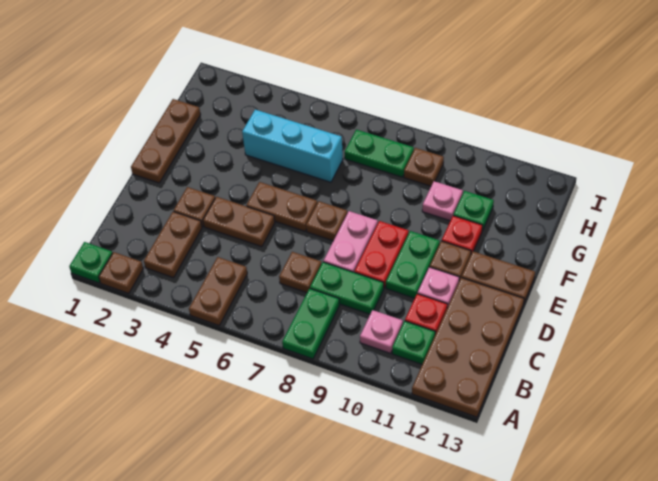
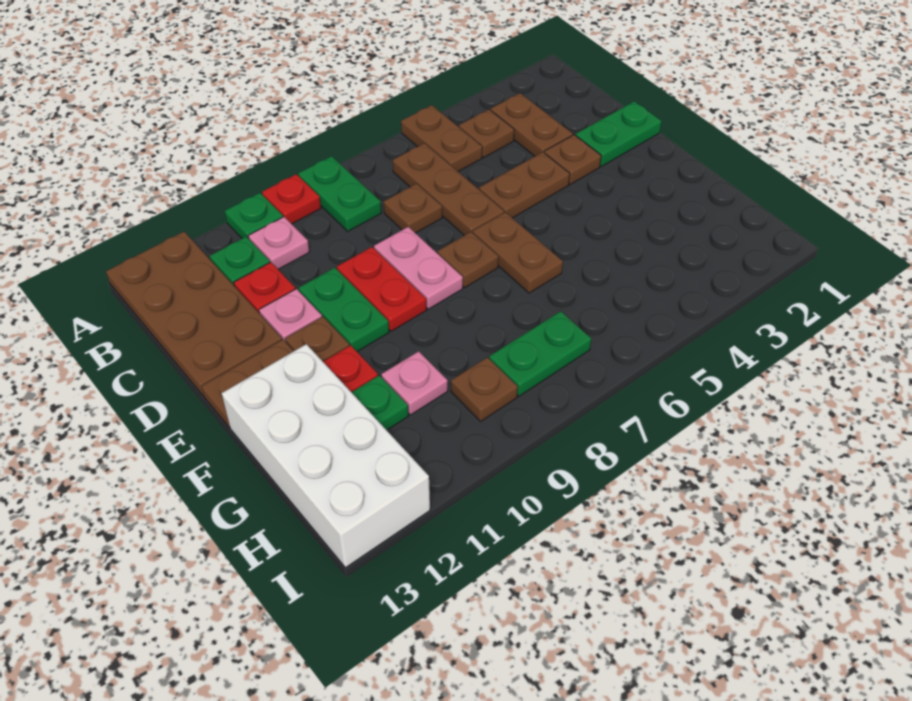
green 1x1 plate [69,242,113,283] -> green 1x1 plate moved to [225,193,283,239]
brown 1x1 plate [99,252,143,293] -> brown 1x1 plate moved to [459,109,514,158]
none -> red 1x1 plate [262,174,321,224]
green 1x2 plate [310,262,384,314] -> green 1x2 plate moved to [575,101,662,166]
brown 1x3 plate [131,99,201,183] -> brown 1x3 plate moved to [393,143,504,235]
brown 1x2 plate [246,182,317,231] -> brown 1x2 plate turned to [473,212,563,293]
none -> white 2x4 brick [222,344,430,568]
cyan 1x3 brick [242,110,343,182] -> none

